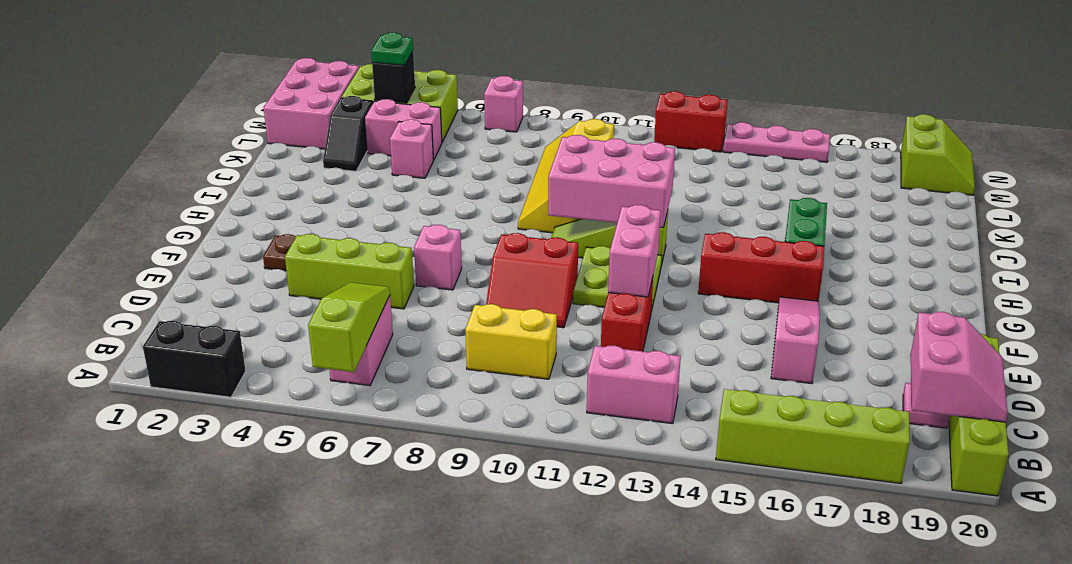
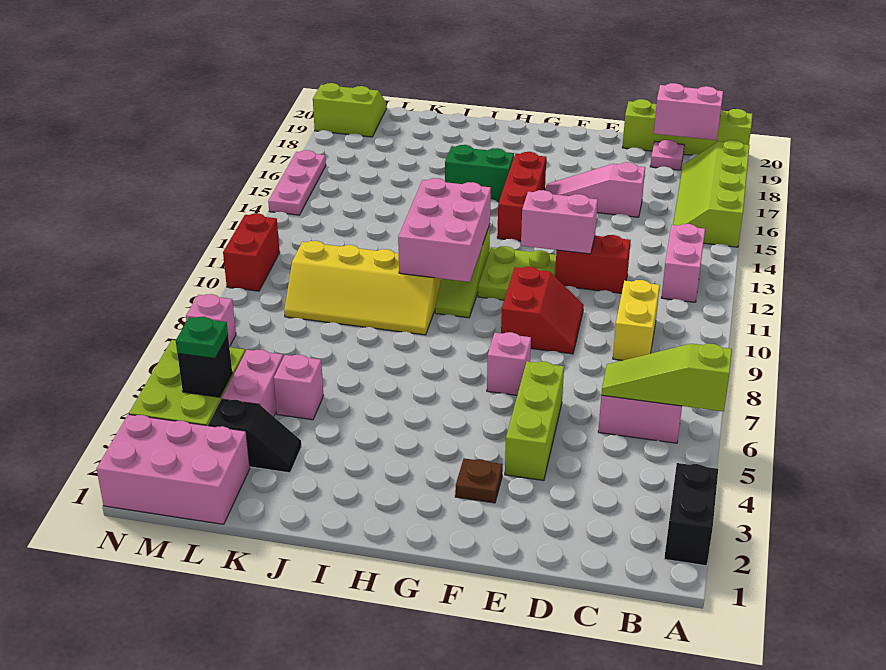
red 1x2 brick [654,91,728,152] -> red 1x2 brick moved to [223,213,280,291]

